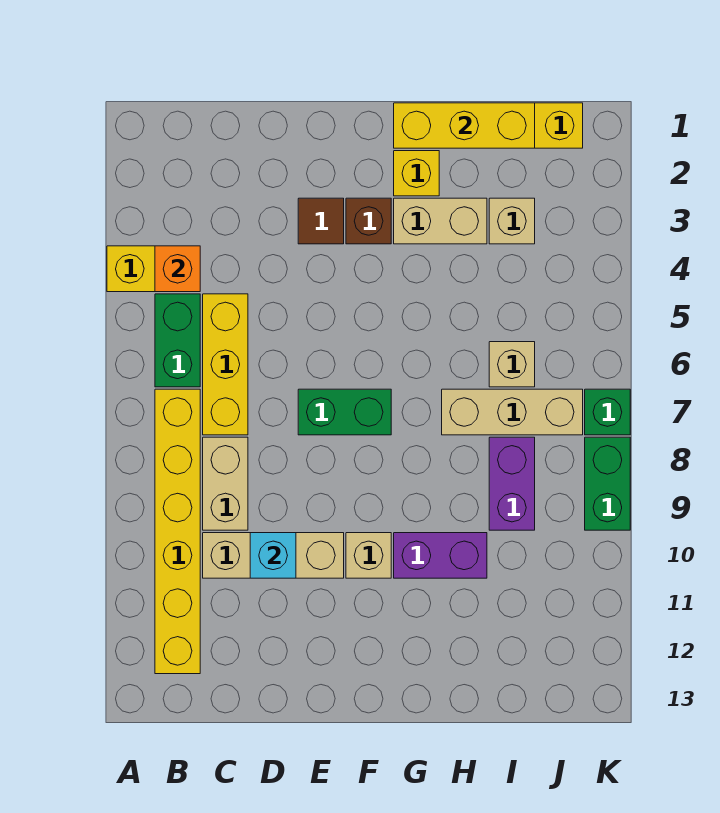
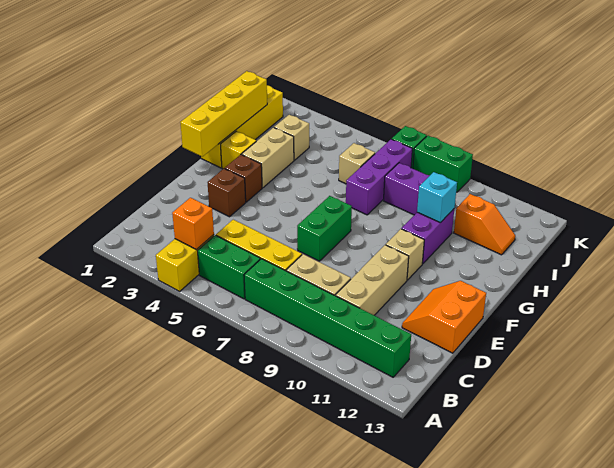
yellow 1x6 brick [155,389,200,674] -> green 1x6 brick [244,259,411,377]
cyan 1x1 brick [250,533,296,578] -> cyan 1x1 brick moved to [417,172,457,223]
none -> orange 2x2 slope [402,281,486,353]
brown 1x1 tile [298,198,344,244] -> brown 1x1 brick [207,168,246,217]
yellow 1x3 brick [394,103,535,148] -> yellow 1x4 brick [180,71,267,157]
tan 1x3 brick [442,389,583,435] -> purple 1x3 brick [346,139,412,215]
none -> orange 1x2 slope [454,194,515,255]

